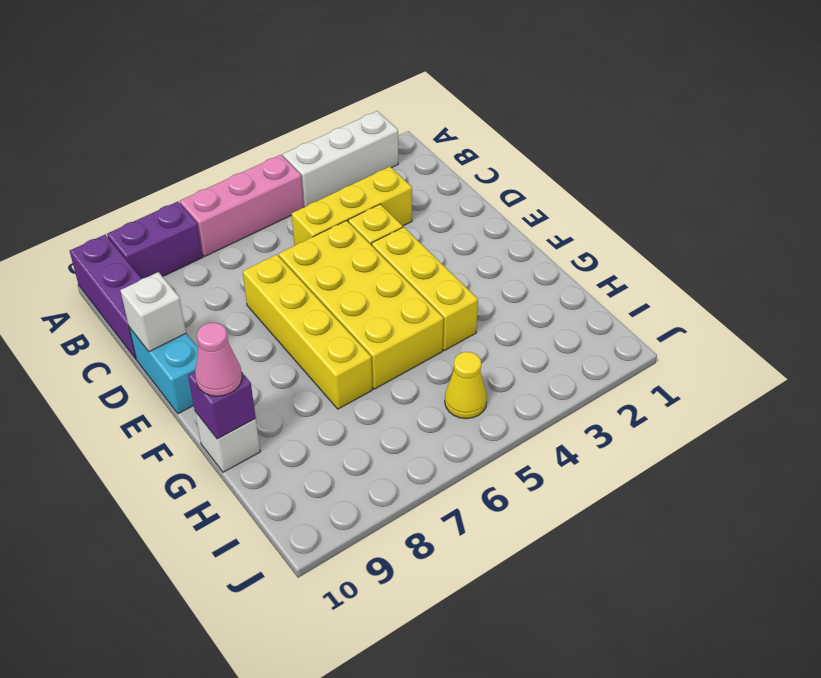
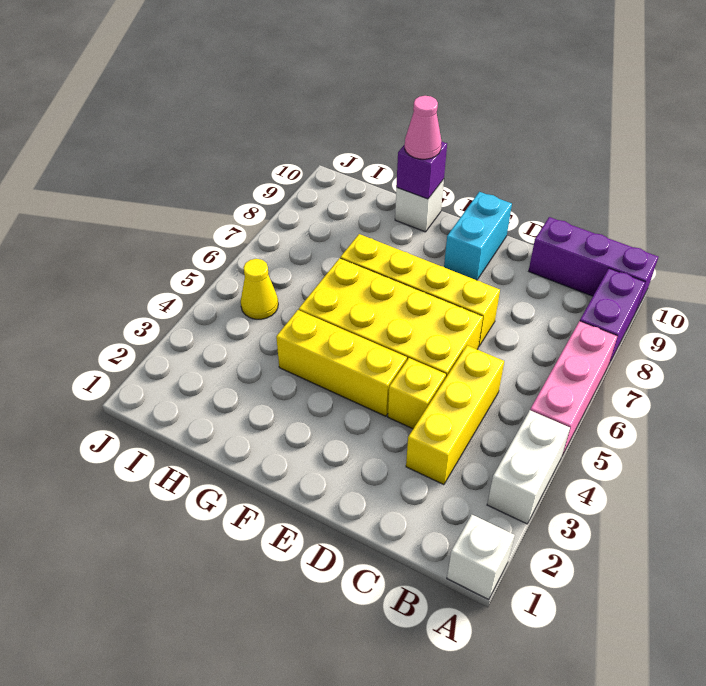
white 1x3 brick [283,111,398,207] -> white 1x2 brick [487,410,570,524]
cyan 1x2 brick [129,327,198,414] -> cyan 1x2 brick turned to [444,192,512,280]
white 1x1 brick [120,272,186,352] -> white 1x1 brick moved to [447,515,515,600]

